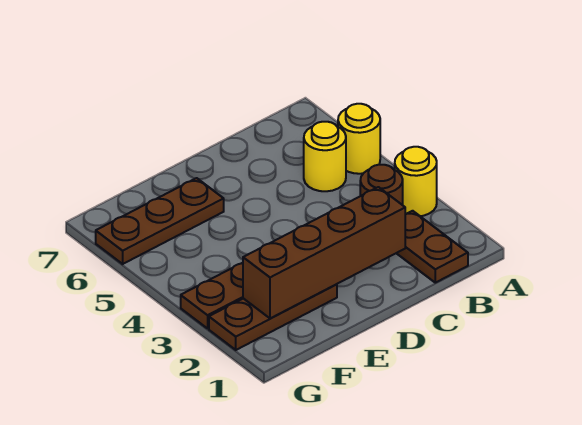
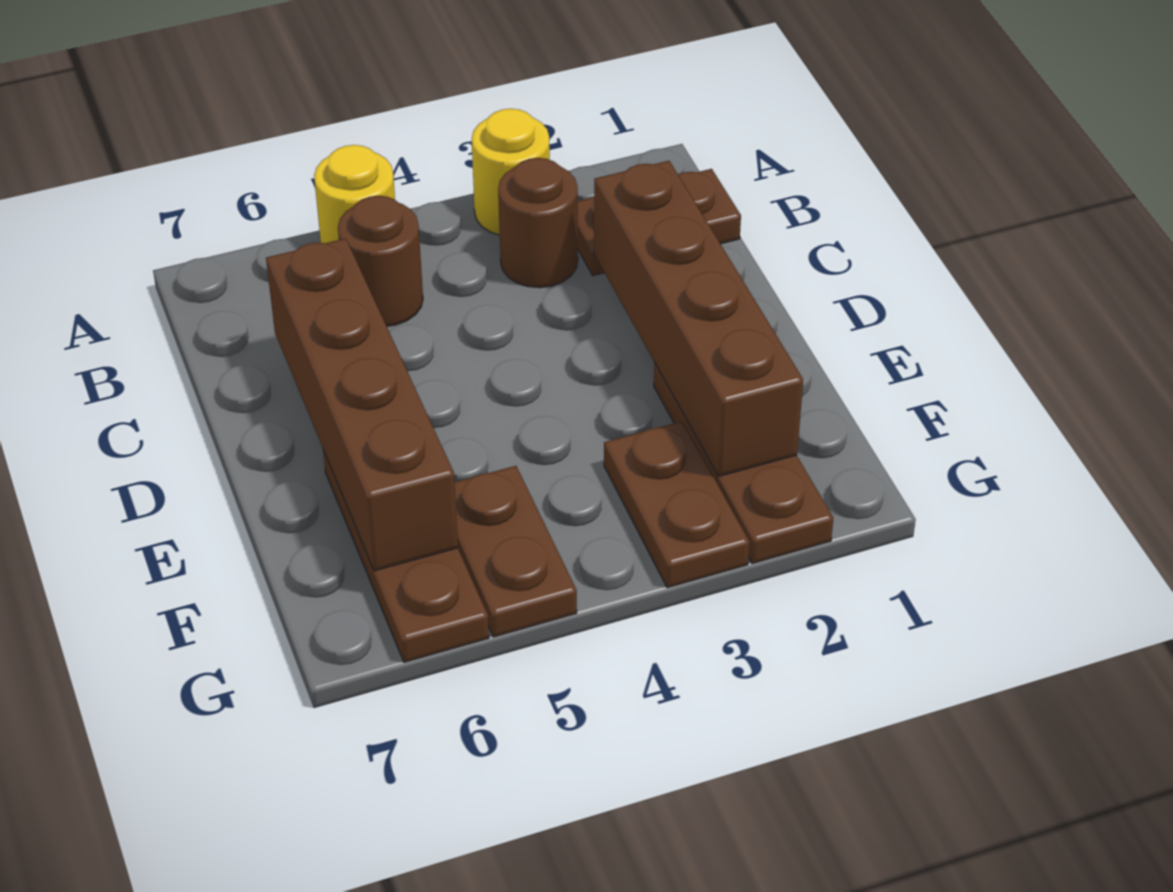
yellow 1x1 round brick [304,122,346,191] -> brown 1x1 round brick [338,196,423,326]
none -> brown 1x4 brick [266,238,458,571]
none -> brown 1x2 plate [455,466,577,637]

